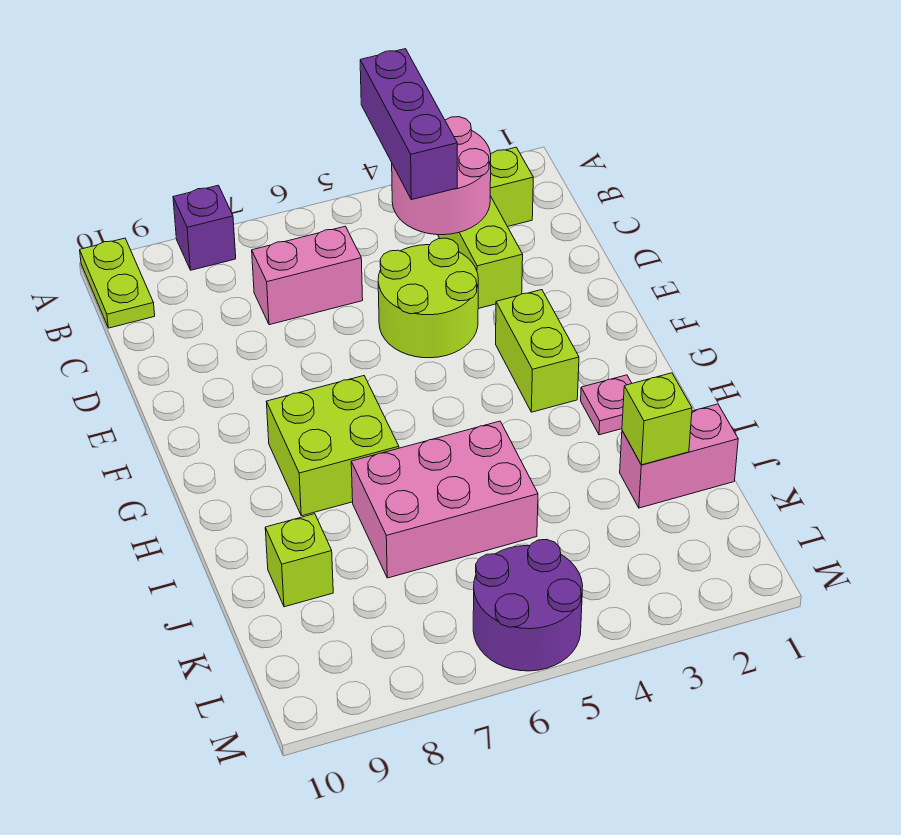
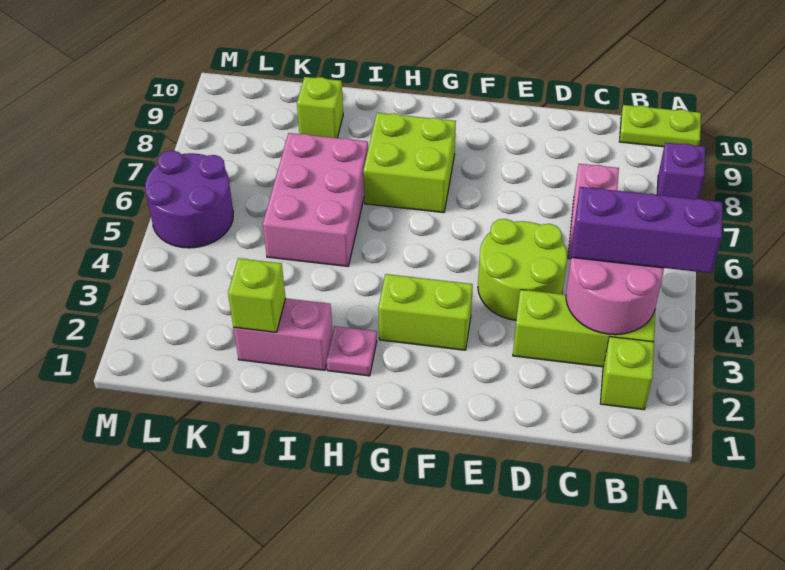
pink 1x2 brick [620,404,738,508] -> pink 1x2 brick turned to [234,298,333,370]

